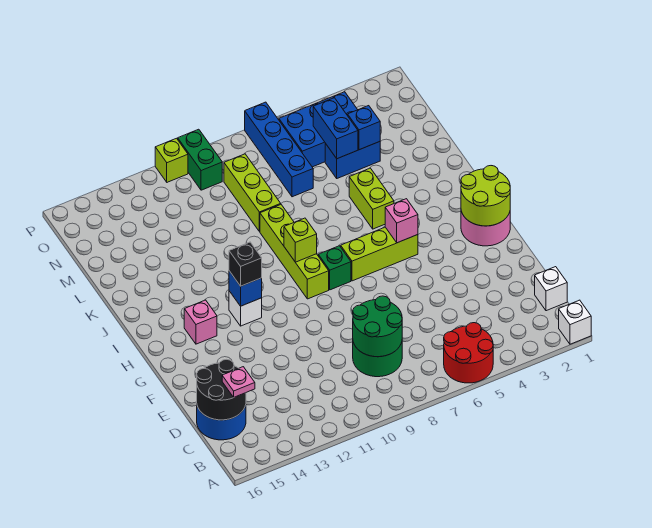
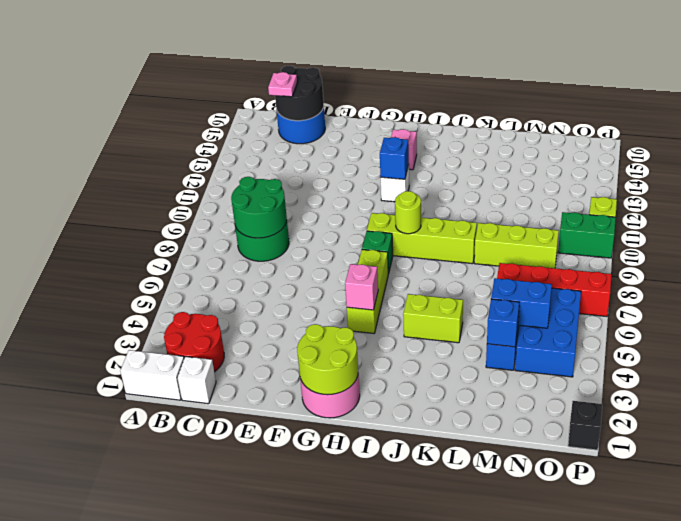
white 1x1 brick [559,300,591,344] -> white 1x2 brick [120,350,184,400]
red 2x2 round brick [444,323,493,383] -> red 2x2 round brick moved to [164,312,224,372]
black 1x1 brick [229,242,262,286] -> black 1x1 brick moved to [568,401,602,450]
lime 1x1 brick [284,218,317,262] -> lime 1x1 round brick [395,191,421,234]
blue 1x4 brick [245,102,313,197] -> red 1x4 brick [497,263,612,317]

